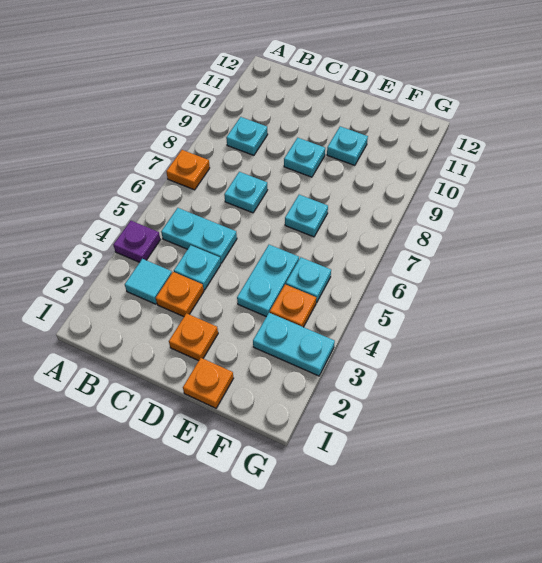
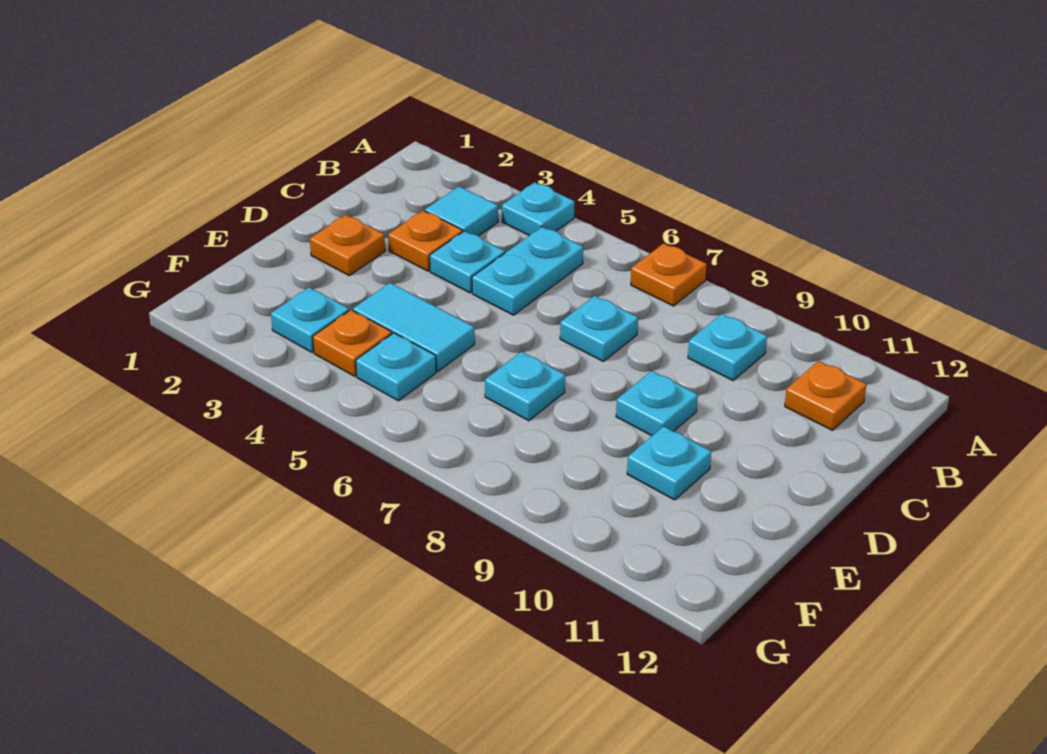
purple 1x1 plate [113,221,160,262] -> cyan 1x1 plate [502,182,575,236]
orange 1x1 plate [183,358,234,408] -> orange 1x1 plate moved to [785,361,866,430]
cyan 1x2 plate [237,245,299,317] -> cyan 1x2 tile [353,283,475,371]
cyan 1x2 plate [253,313,335,376] -> cyan 1x1 plate [271,287,349,352]

